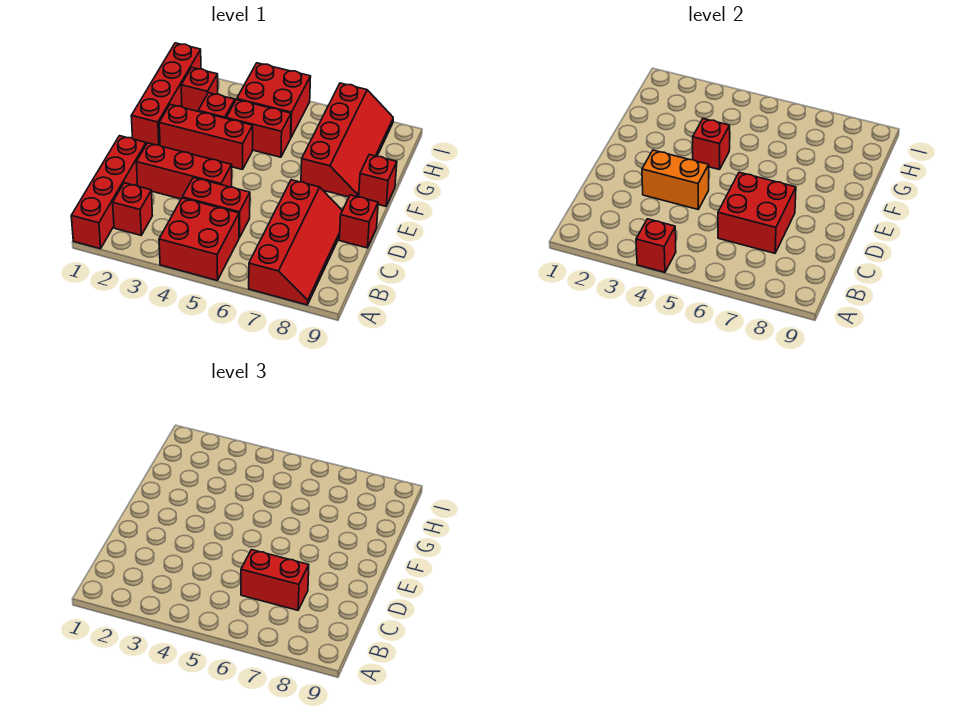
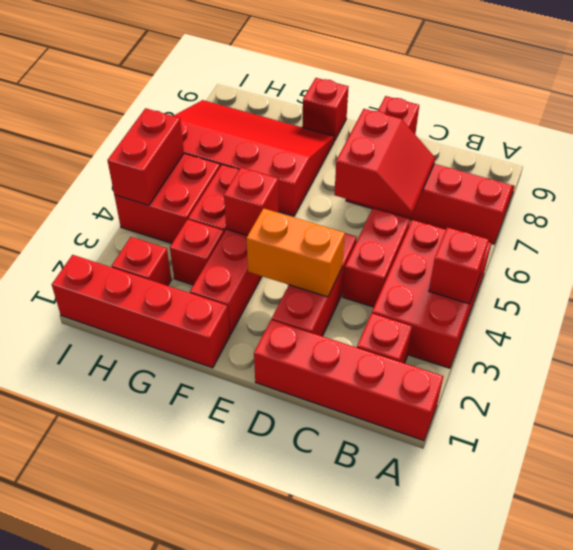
red 2x2 brick [159,198,239,280] -> red 2x3 brick [372,220,491,368]
red 2x2 brick [718,172,796,253] -> red 2x2 slope [334,109,435,217]
red 1x2 brick [241,550,309,610] -> red 1x2 brick moved to [107,108,184,205]
orange 1x2 brick [642,150,709,209] -> orange 1x2 brick turned to [247,208,345,297]
red 2x4 slope [301,83,393,197] -> red 3x4 slope [174,100,334,216]

